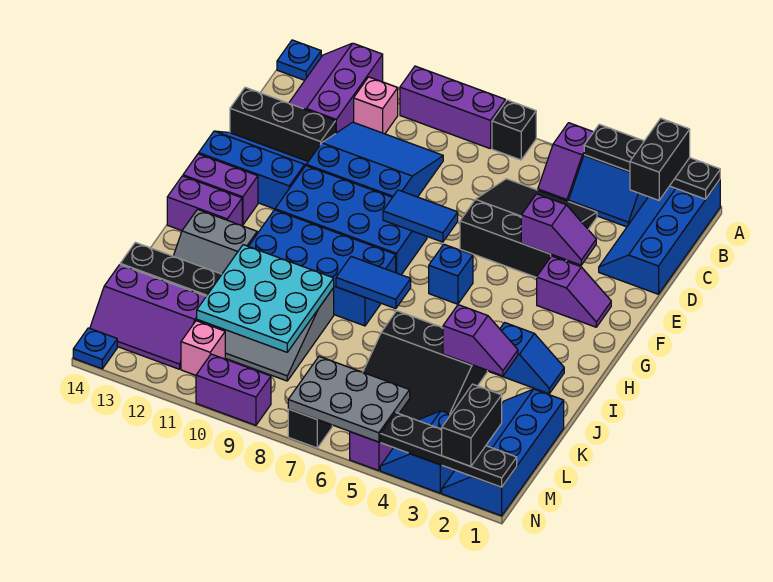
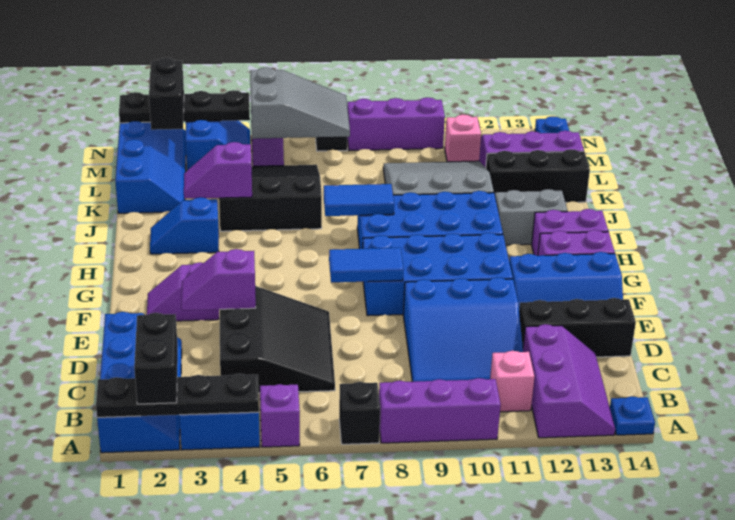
black 3x3 slope [460,179,597,277] -> black 3x3 slope turned to [220,286,335,393]
blue 1x1 brick [429,244,473,304] -> none
cyan 3x3 plate [197,245,334,352] -> none
grey 2x3 plate [288,356,410,442] -> grey 2x3 slope [250,67,350,139]
purple 1x2 brick [196,354,271,425] -> purple 1x3 brick [347,97,445,150]

